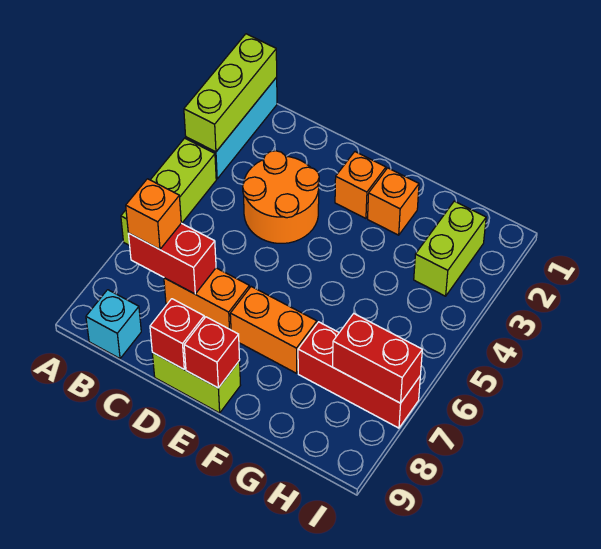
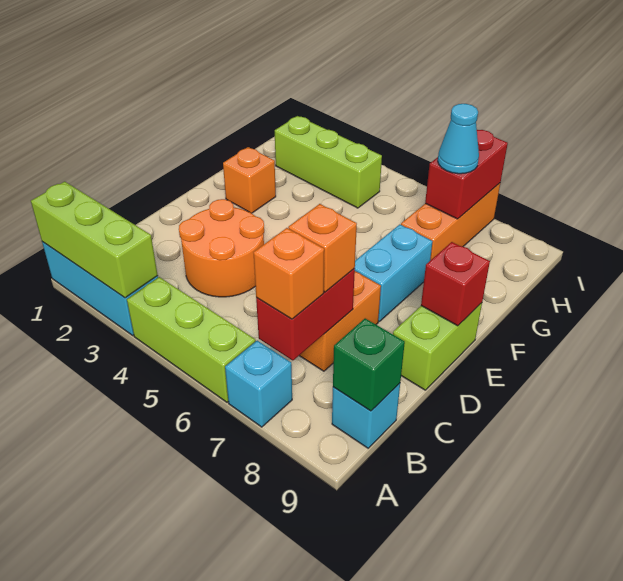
none -> cyan 1x1 brick [225,341,292,427]
none -> green 1x1 brick [333,318,405,411]
red 1x1 brick [150,299,204,369] -> none
orange 1x1 brick [335,152,386,218] -> orange 1x1 brick moved to [288,204,357,292]
orange 1x2 brick [230,287,317,373] -> cyan 1x2 brick [355,225,433,321]
red 1x3 brick [298,322,420,428] -> orange 1x3 brick [401,183,500,261]
lime 1x2 brick [414,201,486,296] -> lime 1x3 brick [275,116,382,208]
none -> cyan 1x1 cone [438,104,479,174]

